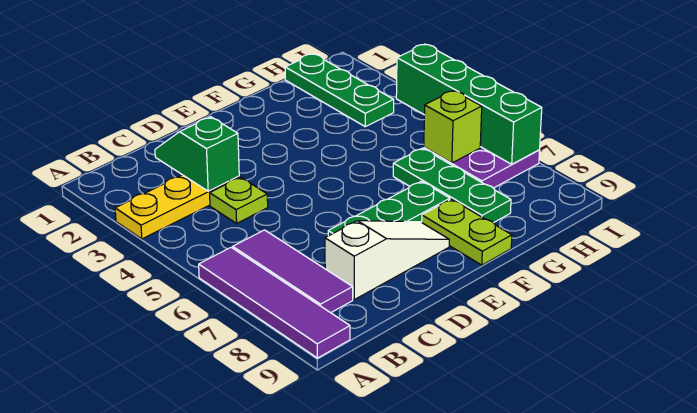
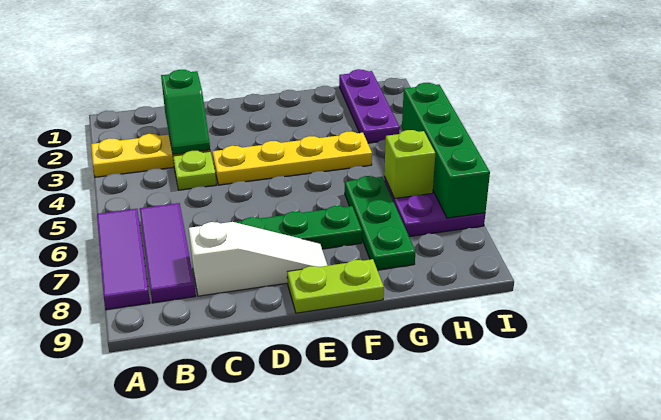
purple 1x4 tile [199,248,350,358] -> purple 1x3 tile [97,209,150,310]
green 1x2 slope [155,117,239,191] -> green 1x2 slope turned to [161,70,210,154]
none -> yellow 1x4 plate [212,132,372,185]
lime 1x2 plate [422,199,512,265] -> lime 1x2 plate turned to [287,259,384,313]
green 1x3 plate [285,54,394,127] -> purple 1x3 plate [339,69,400,143]

